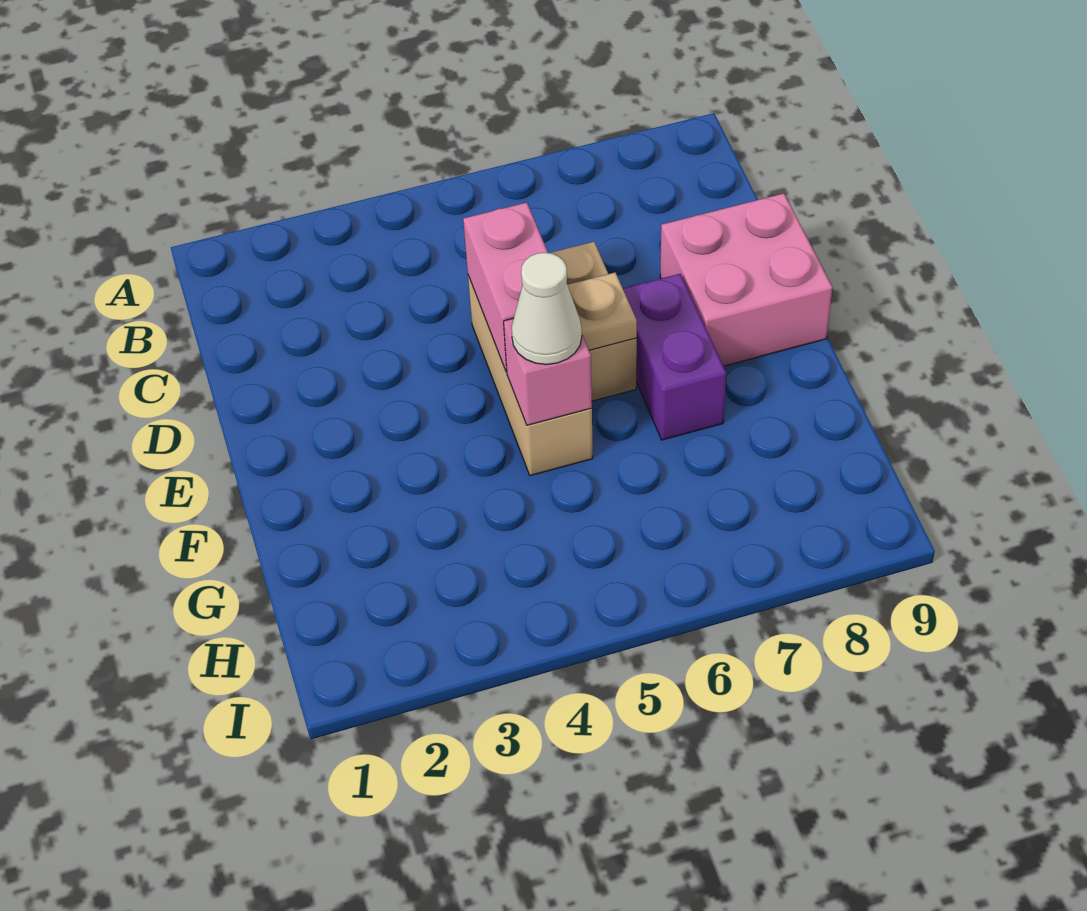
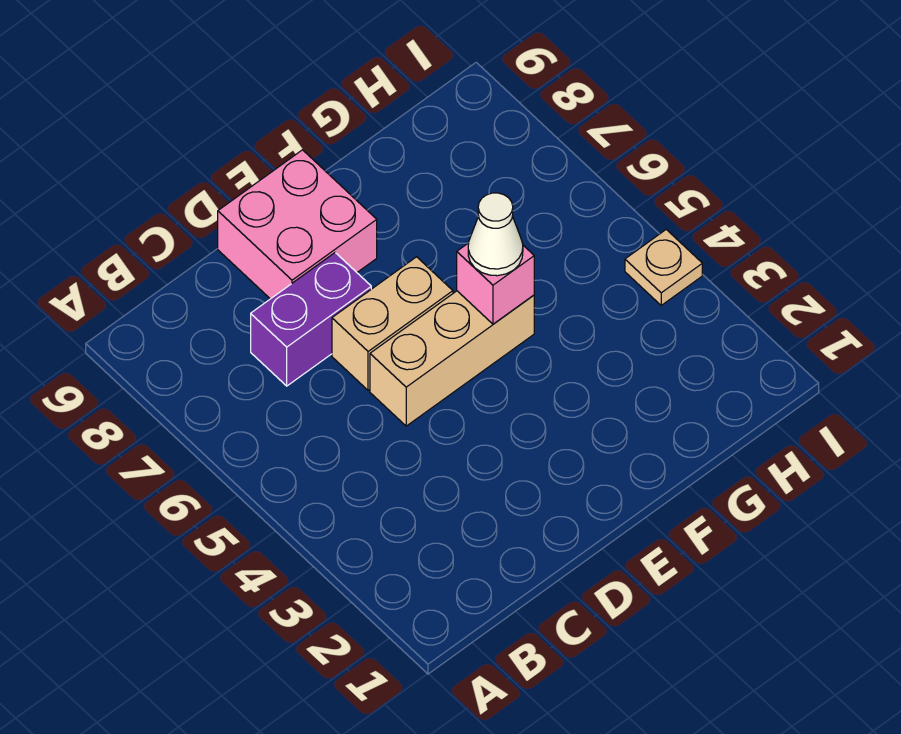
pink 1x2 brick [463,203,548,372] -> none
tan 1x1 plate [568,273,637,350] -> tan 1x1 plate moved to [625,230,702,305]
purple 1x2 brick [623,274,726,440] -> purple 1x2 brick moved to [251,253,371,386]

